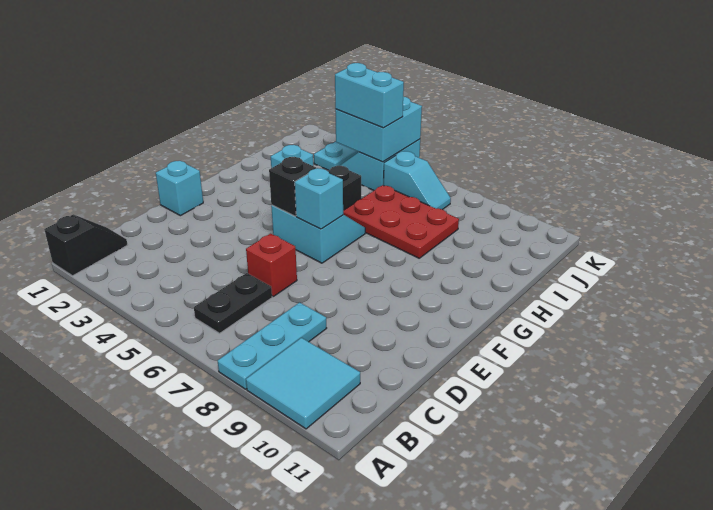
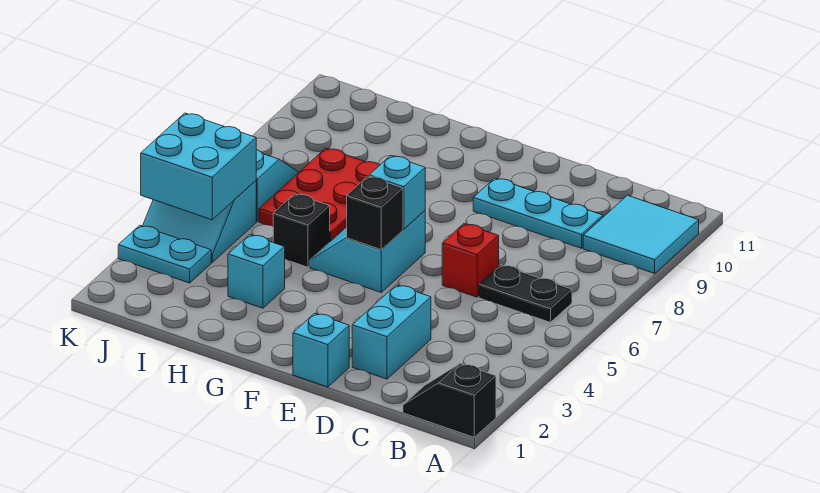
cyan 1x3 plate [218,303,327,389] -> cyan 1x3 plate moved to [473,178,603,248]
cyan 1x2 brick [335,63,404,128] -> cyan 1x2 brick moved to [352,285,431,379]

